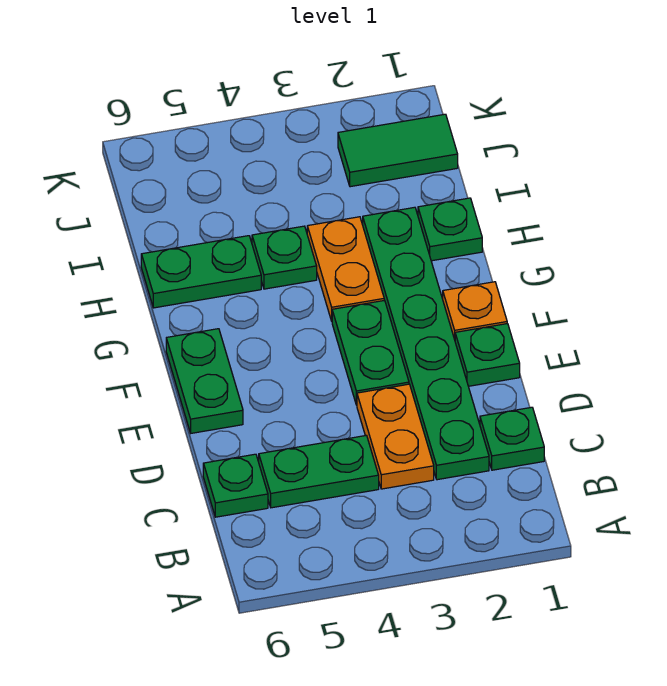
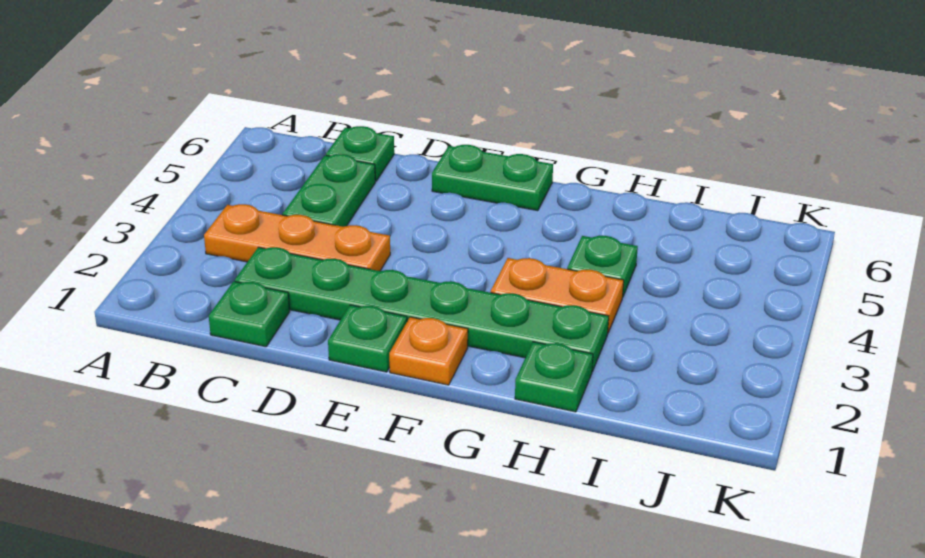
orange 1x2 plate [357,384,434,489] -> orange 1x3 plate [204,204,390,271]
green 1x2 plate [332,300,409,405] -> none
green 1x2 plate [141,236,261,308] -> none
green 1x2 tile [338,114,458,187] -> none

